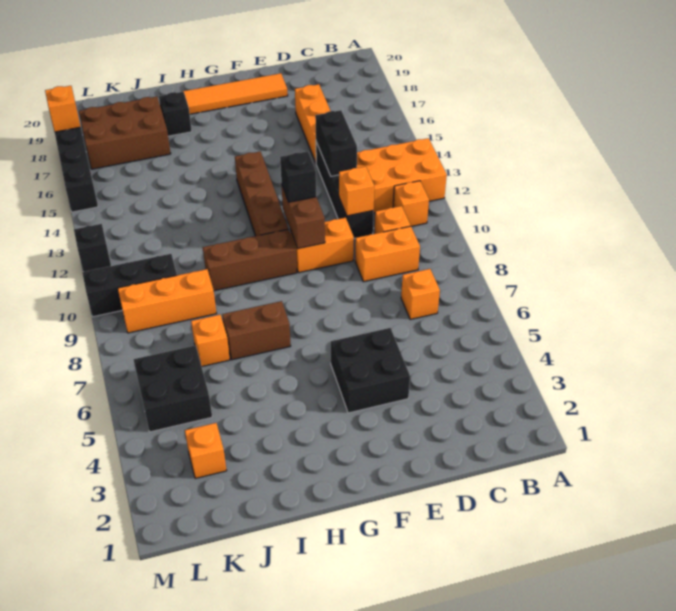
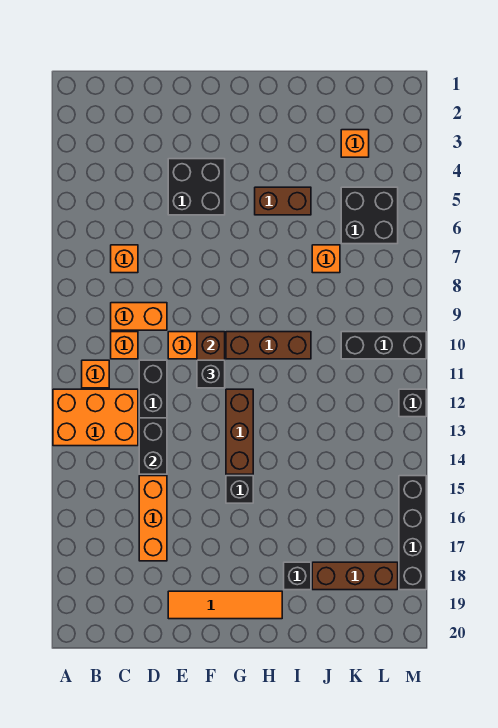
orange 1x1 brick [339,166,374,216] -> none
brown 1x4 brick [235,151,288,236] -> brown 1x3 brick [226,389,253,474]
none -> black 1x1 brick [226,476,253,503]
brown 1x2 brick [222,301,291,360] -> brown 1x2 brick moved to [255,187,311,215]
orange 1x3 brick [118,269,216,333] -> none
brown 2x3 brick [79,97,171,169] -> brown 1x3 brick [312,562,398,590]
orange 1x1 brick [45,86,81,132] -> none

